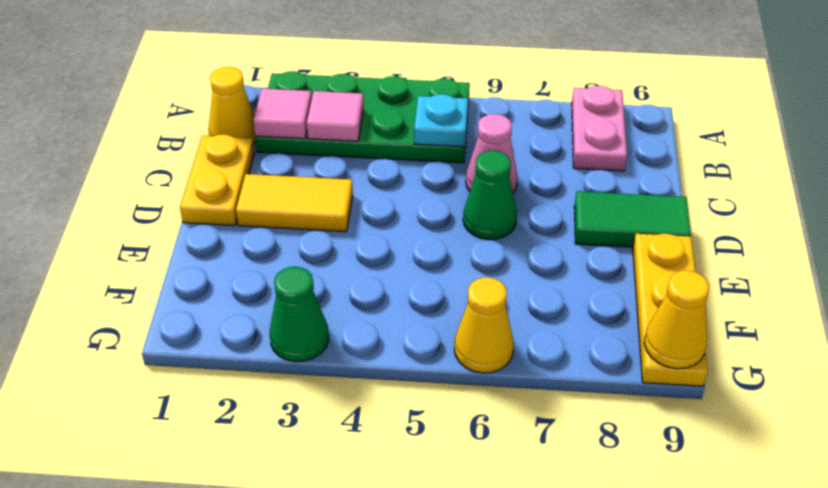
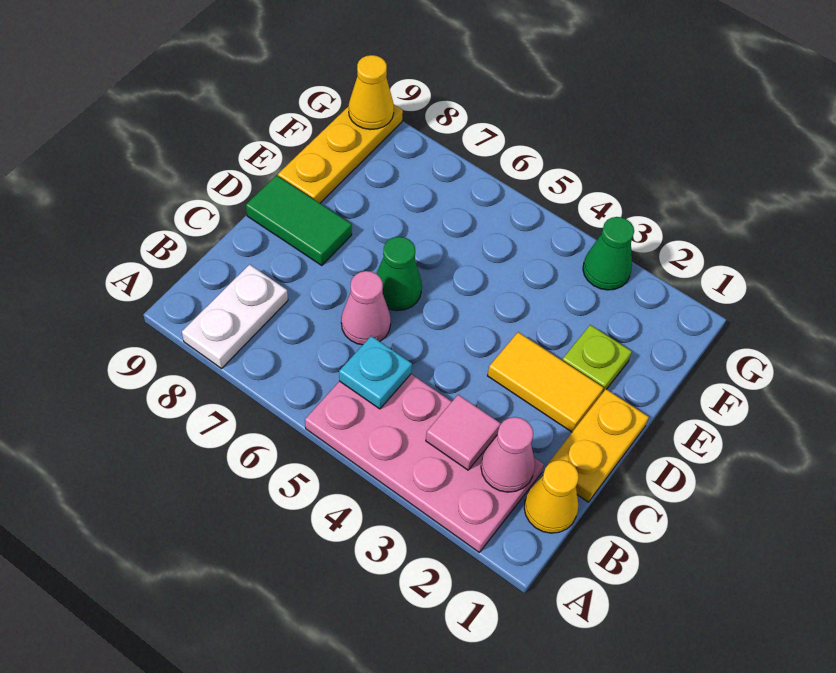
green 2x4 plate [255,71,470,163] -> pink 2x4 plate [305,374,544,552]
pink 1x2 plate [572,86,627,171] -> white 1x2 plate [182,264,288,369]
pink 1x1 tile [253,89,312,139] -> pink 1x1 cone [481,417,535,492]
none -> lime 1x1 plate [562,325,632,393]
yellow 1x1 cone [454,277,514,373] -> none

